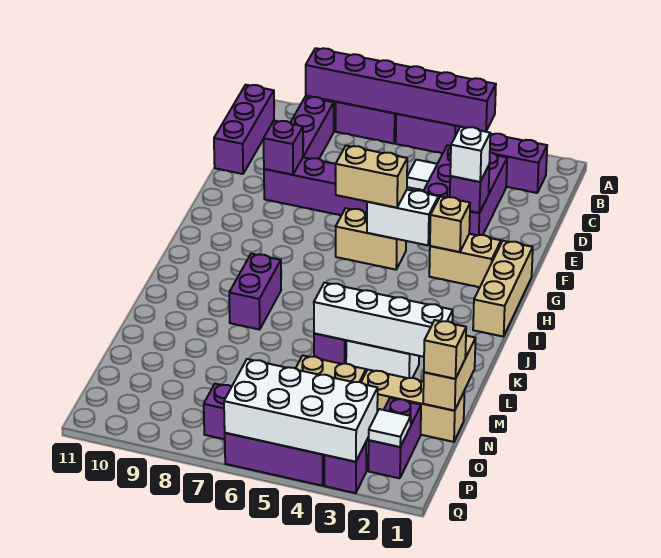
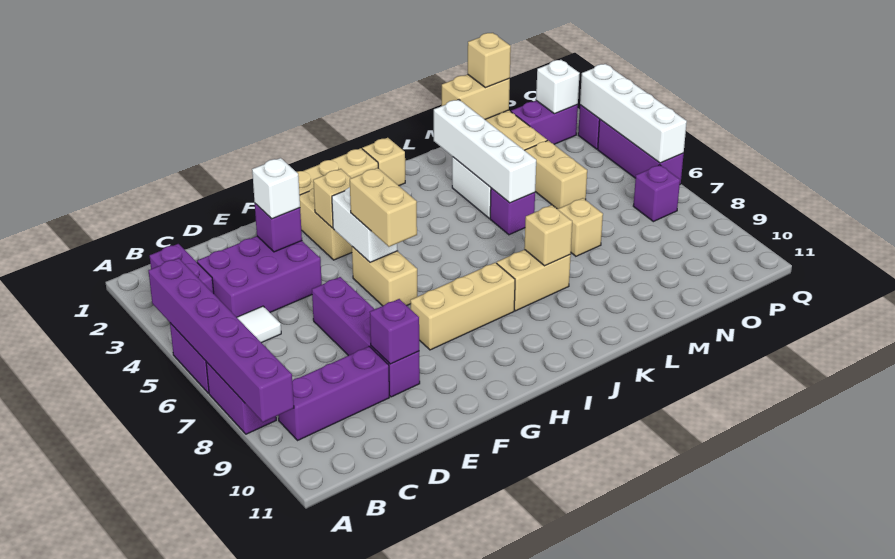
purple 1x3 brick [214,85,274,174] -> none
none -> tan 1x3 brick [410,263,515,350]
none -> tan 1x1 brick [362,138,405,186]
purple 1x2 brick [229,254,281,330] -> tan 1x2 brick [497,250,571,311]
none -> tan 1x1 brick [524,205,572,266]
none -> tan 1x1 brick [558,198,603,256]
white 1x1 tile [369,409,411,447] -> white 1x1 brick [536,60,580,114]
white 2x4 brick [224,359,378,462] -> white 1x4 brick [580,64,687,163]

